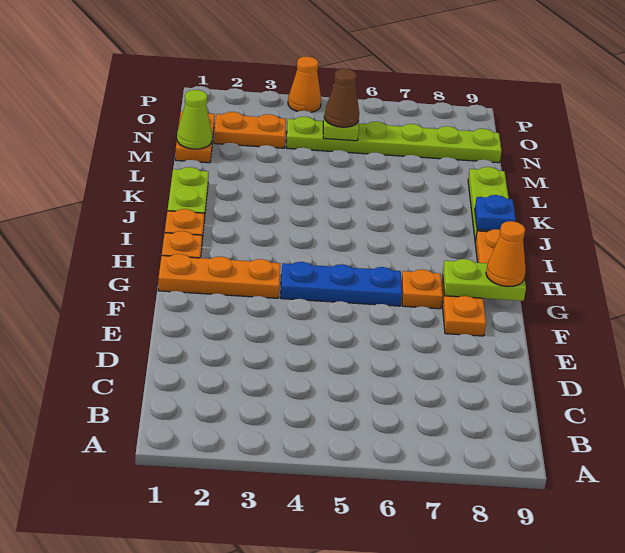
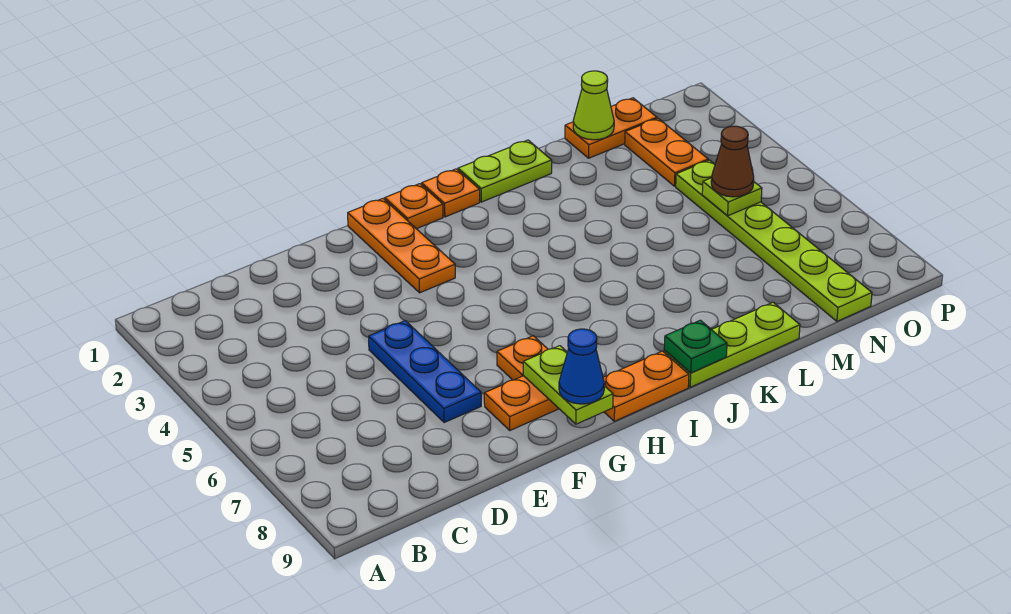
blue 1x3 plate [281,262,402,306] -> blue 1x3 plate moved to [369,321,481,423]
orange 1x1 cone [486,221,526,287] -> blue 1x1 cone [559,329,604,404]
blue 1x1 plate [475,195,516,230] -> green 1x1 plate [664,320,727,373]
orange 1x1 cone [288,57,321,112] -> none

